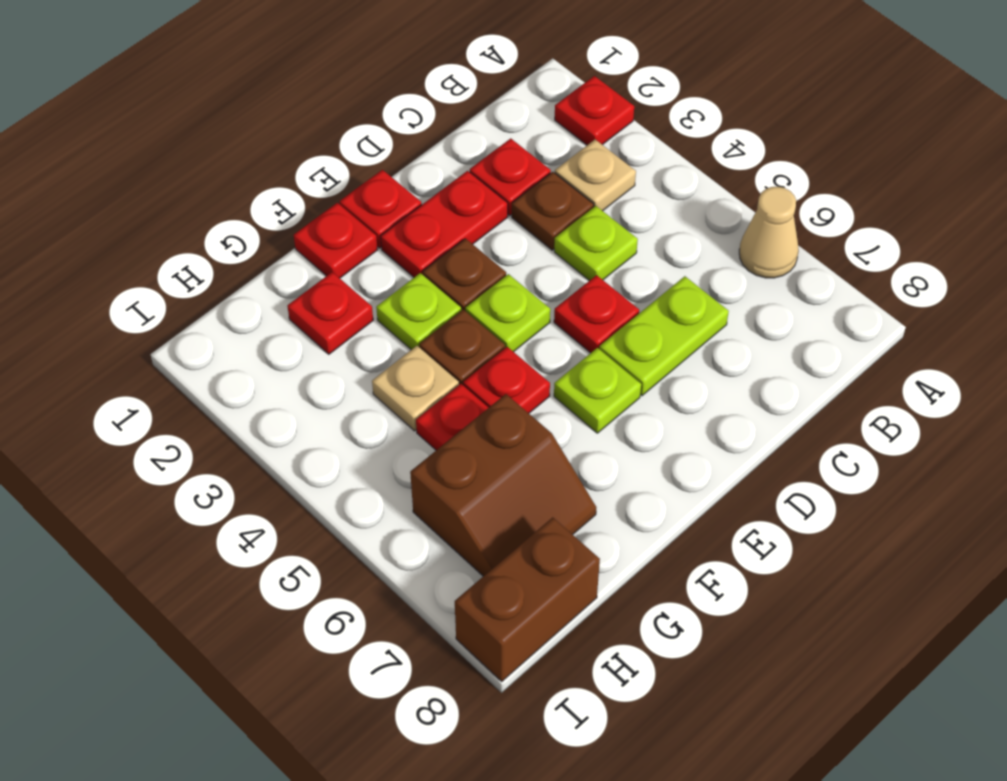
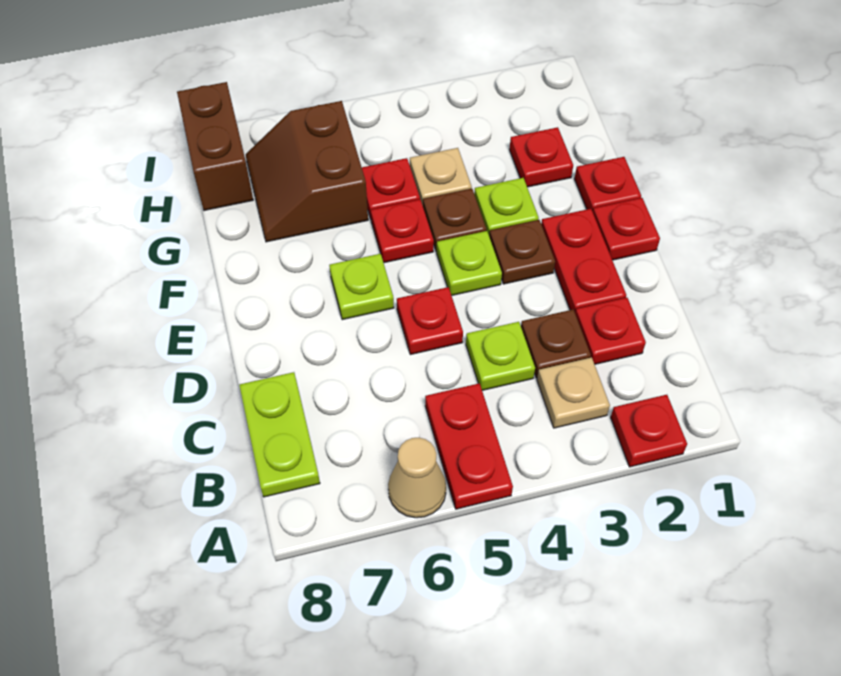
none -> red 1x2 plate [425,383,513,509]
lime 1x2 plate [599,276,729,396] -> lime 1x2 plate moved to [239,372,320,497]

